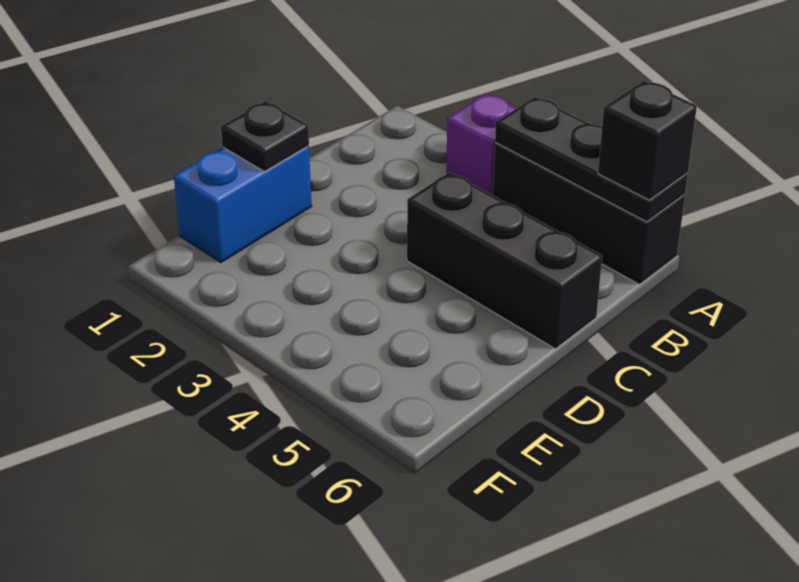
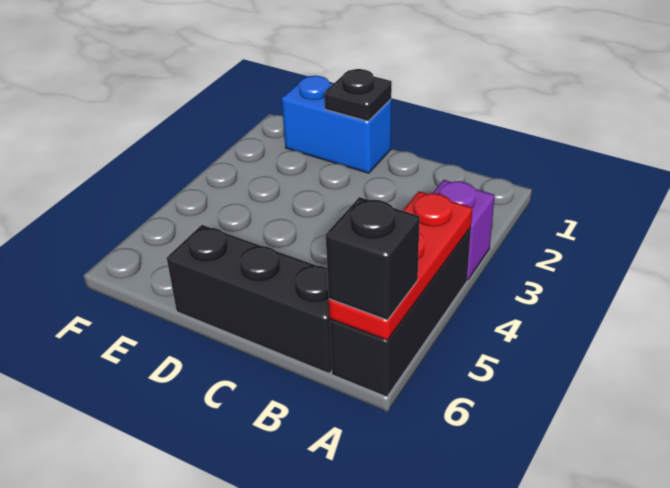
black 1x3 plate [495,97,688,222] -> red 1x3 plate [329,191,472,340]
black 1x3 brick [407,172,602,349] -> black 1x3 brick turned to [167,225,332,373]

